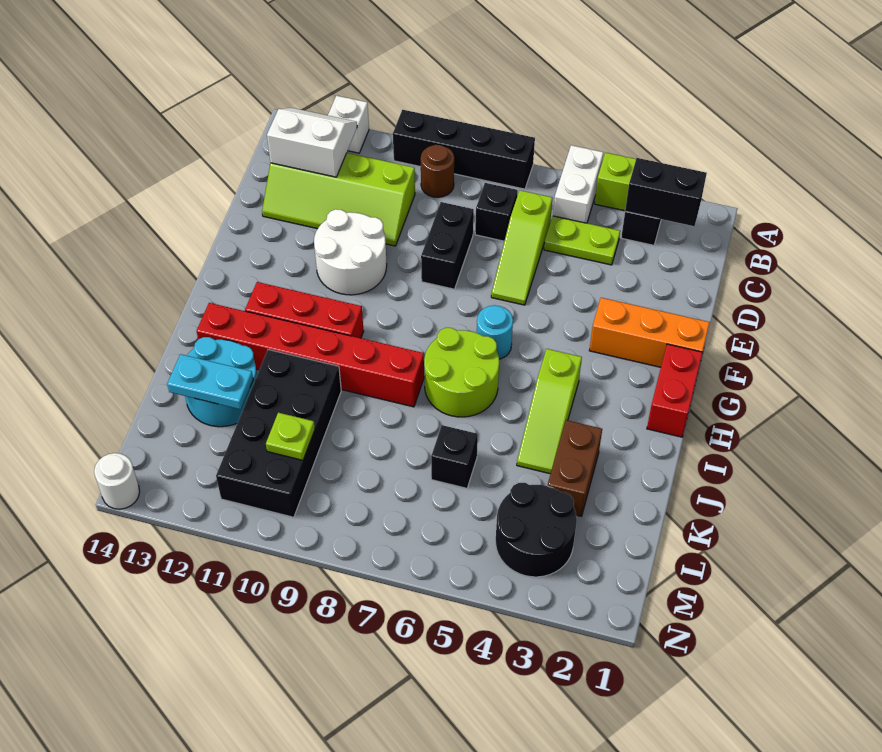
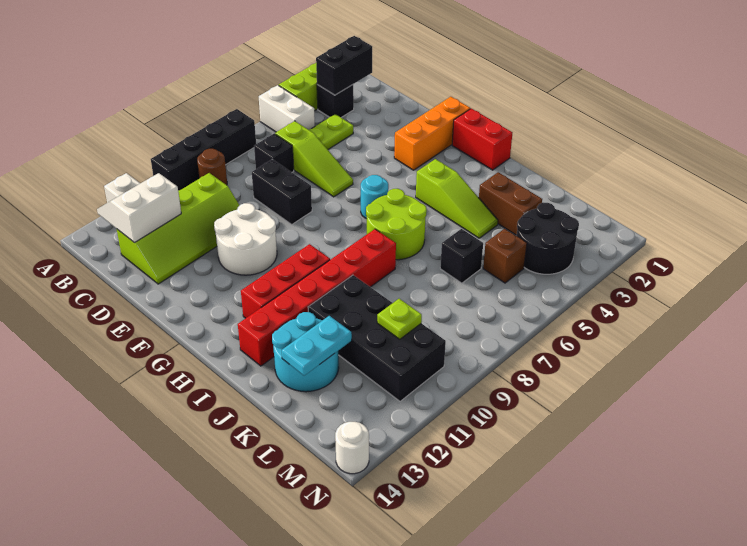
none -> brown 1x1 brick [483,229,527,283]

